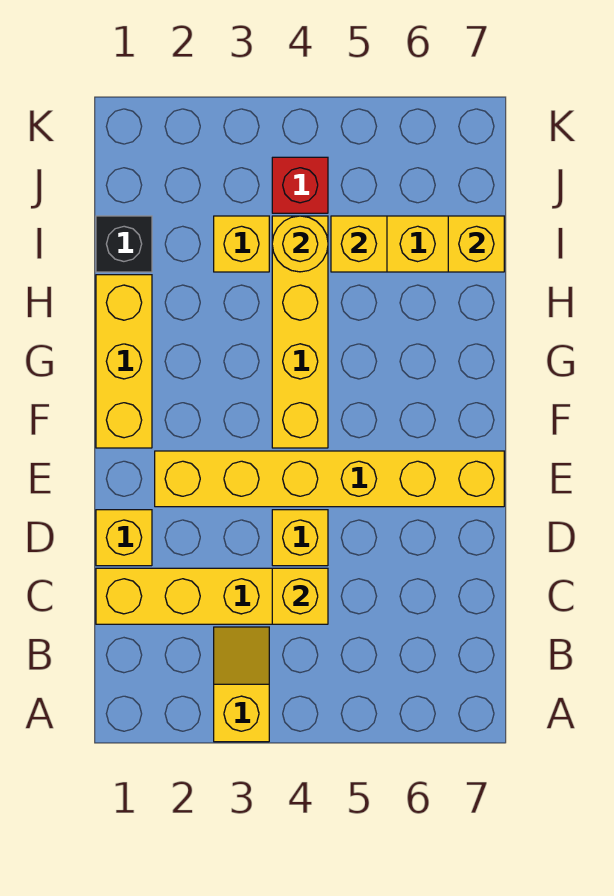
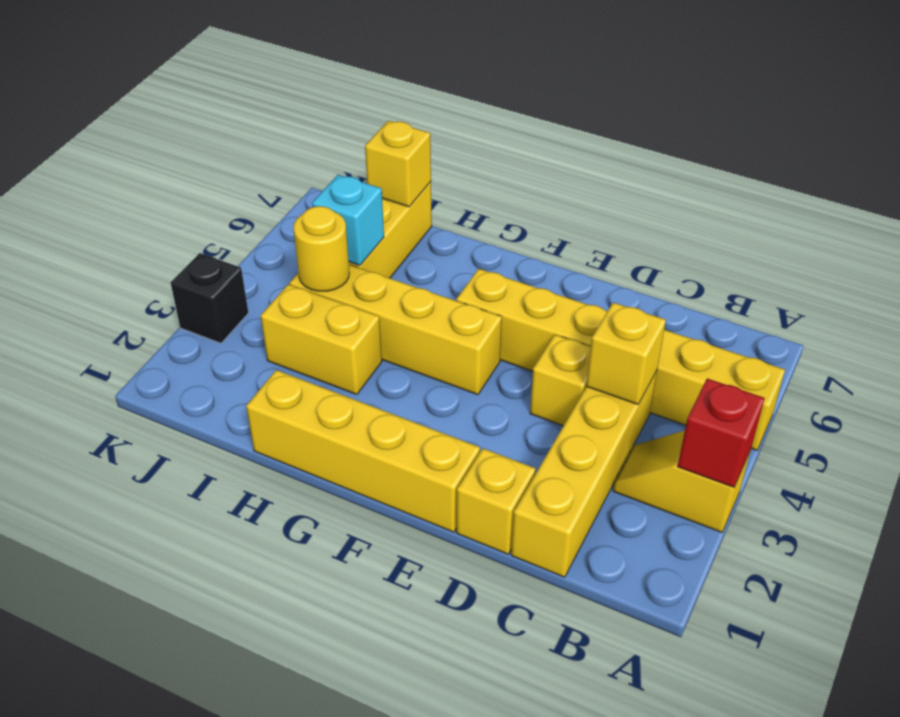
yellow 1x6 brick [155,451,504,507] -> yellow 1x6 brick turned to [456,269,785,450]
yellow 1x3 brick [96,275,152,448] -> yellow 1x4 brick [246,370,480,532]
black 1x1 brick [96,216,152,272] -> black 1x1 brick moved to [171,253,248,343]
yellow 1x1 brick [214,216,269,272] -> yellow 1x2 brick [261,284,382,395]
yellow 1x1 brick [331,216,387,272] -> cyan 1x1 brick [312,175,384,266]
red 1x1 brick [272,157,328,213] -> red 1x1 brick moved to [678,379,765,487]

